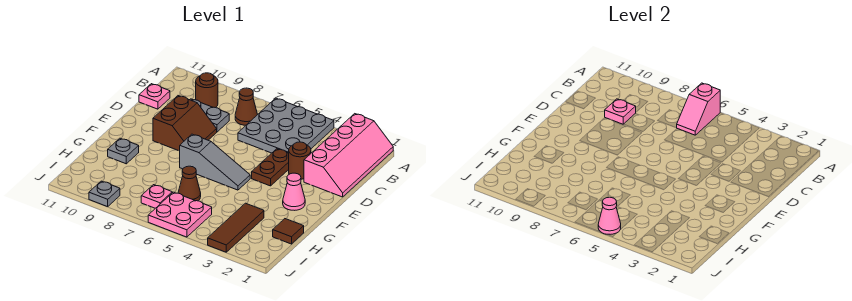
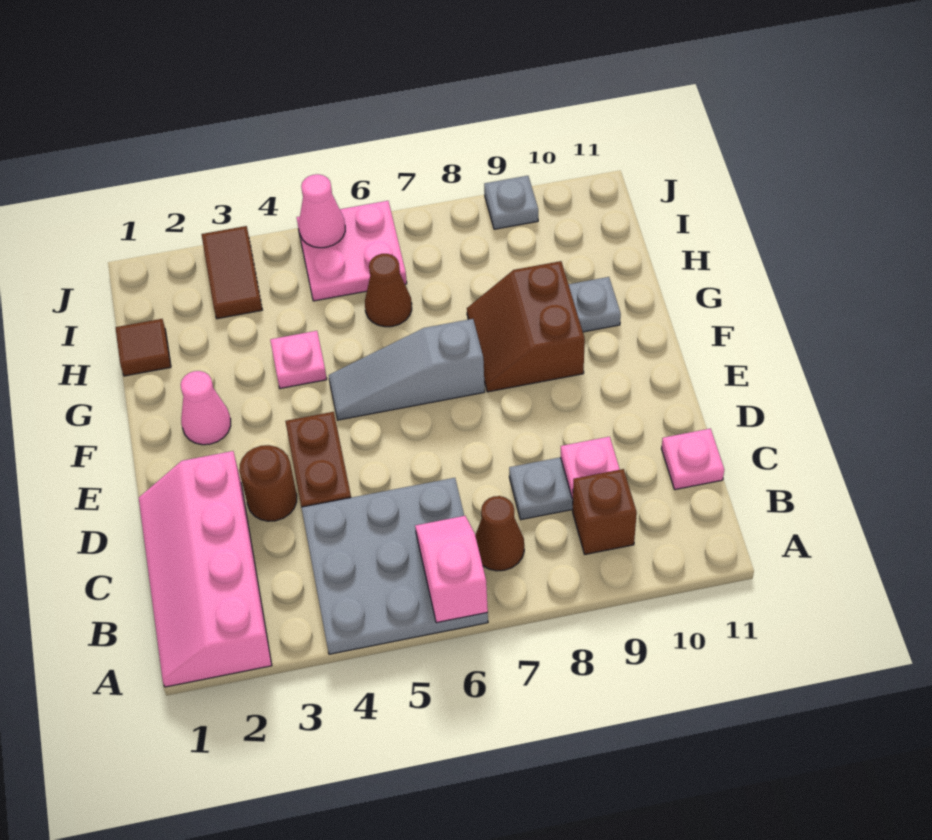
brown 1x1 round brick [196,73,218,108] -> brown 1x1 brick [573,469,637,554]
brown 2x2 slope [153,96,217,151] -> brown 2x2 slope moved to [467,261,585,392]
brown 1x3 tile [208,203,264,252] -> brown 1x2 tile [201,226,262,319]
pink 1x1 plate [141,185,172,208] -> pink 1x1 plate moved to [270,331,327,388]

